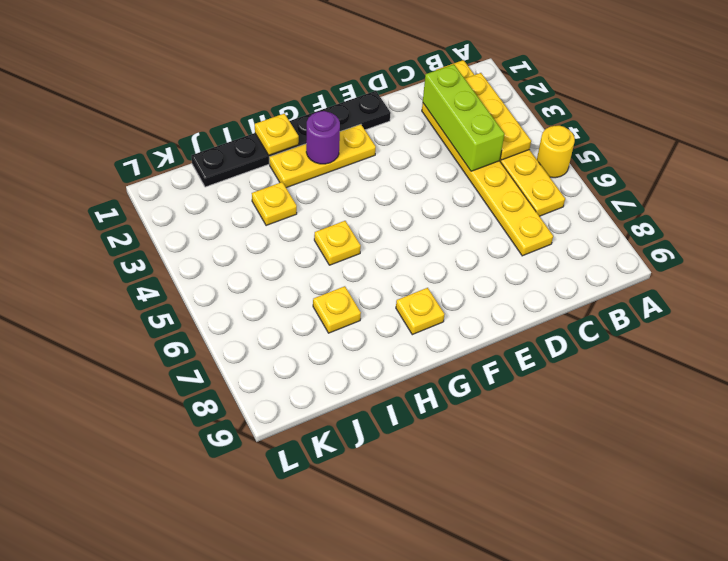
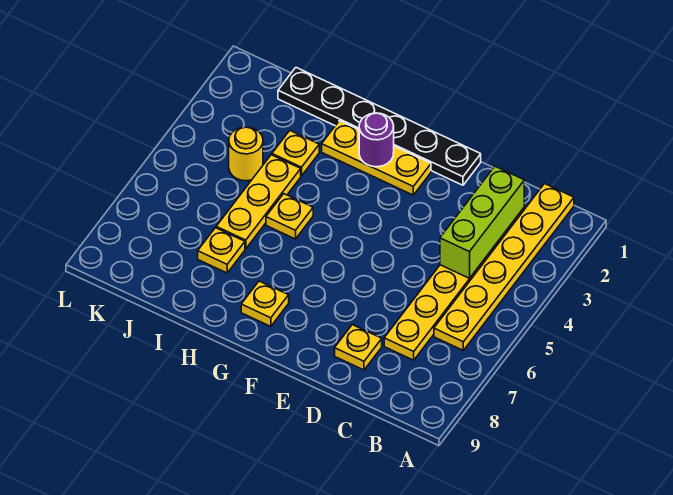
yellow 1x1 round brick [537,126,575,178] -> yellow 1x1 round brick moved to [229,127,263,181]
yellow 1x3 plate [465,73,531,160] -> yellow 1x3 plate moved to [216,155,301,249]
yellow 1x1 plate [255,114,299,155] -> yellow 1x1 plate moved to [335,325,382,370]

